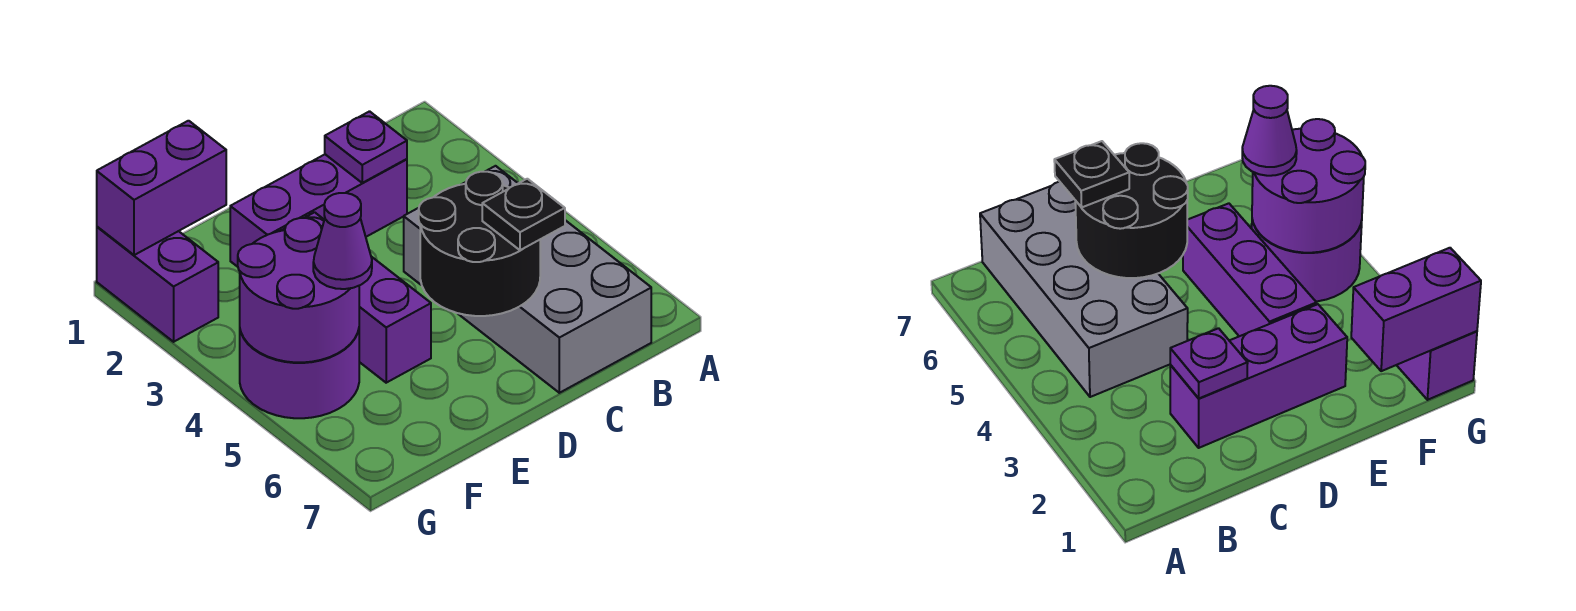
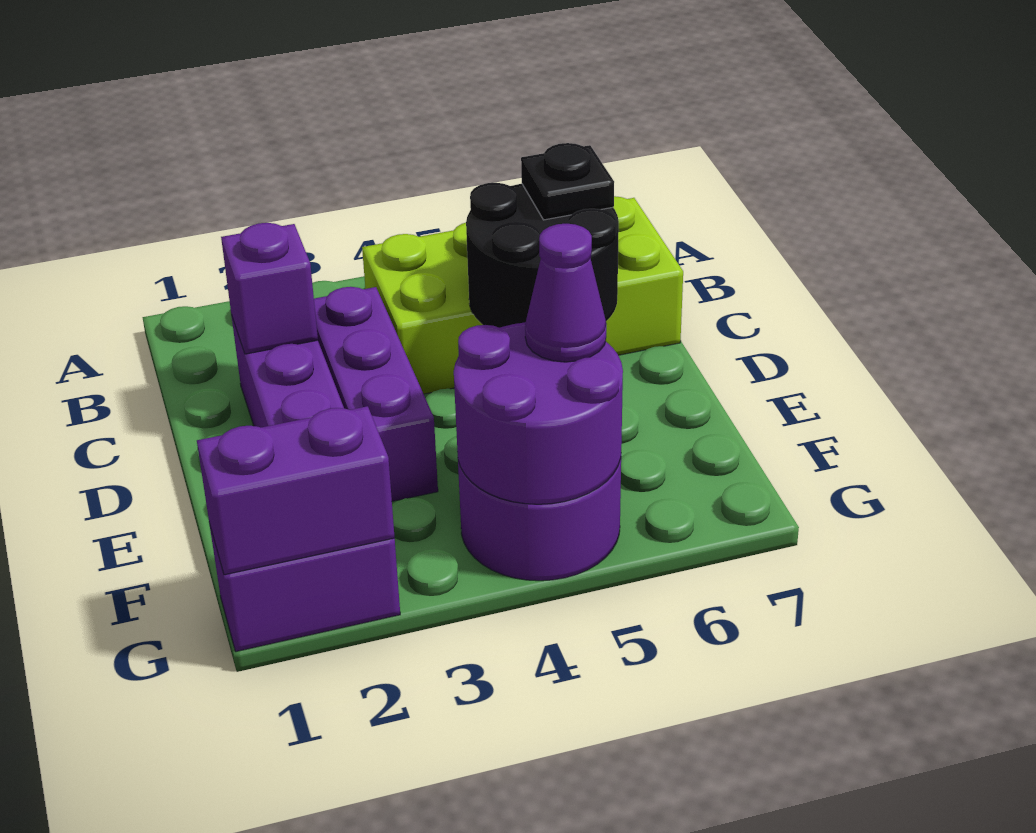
grey 2x4 brick [404,166,651,393] -> lime 2x4 brick [362,196,683,394]
purple 1x1 plate [325,111,407,183] -> purple 1x1 brick [221,223,318,354]
purple 1x3 brick [281,212,431,383] -> purple 1x3 brick turned to [314,287,438,501]
purple 1x2 brick [97,121,226,255] -> purple 1x2 brick turned to [197,406,395,575]

